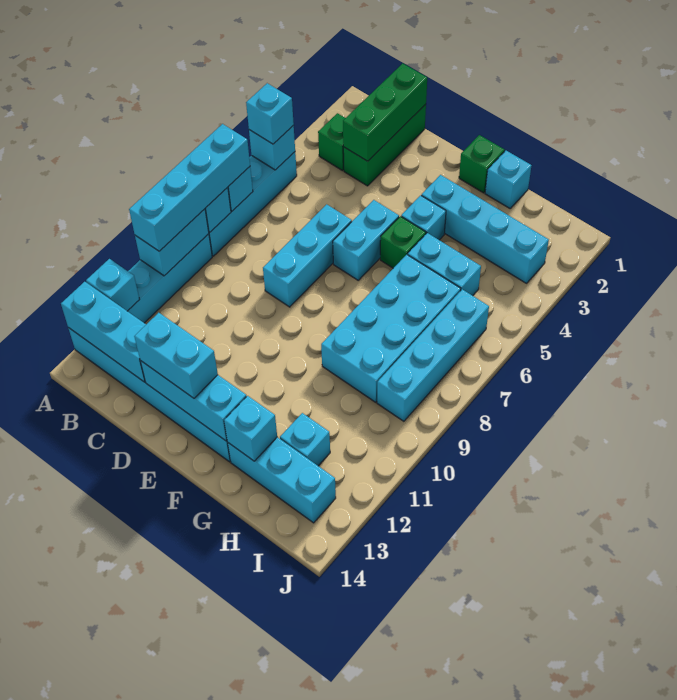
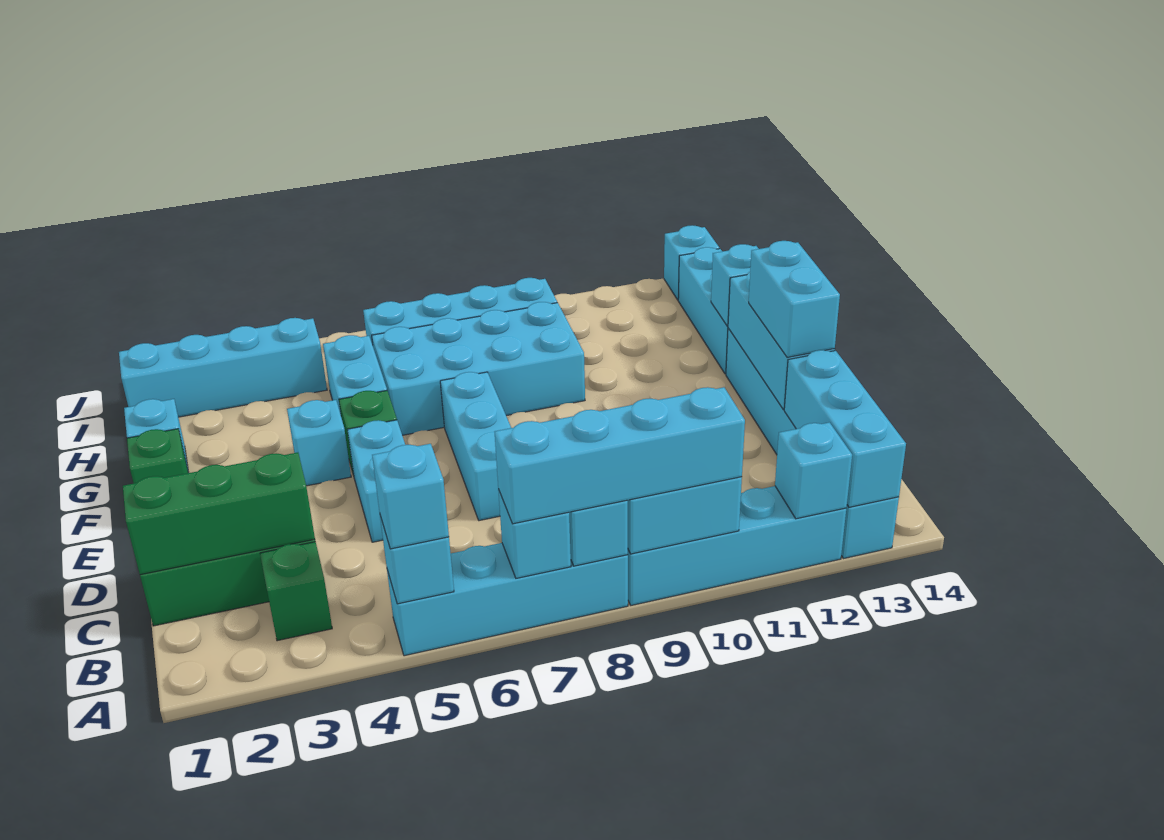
cyan 1x3 brick [263,204,352,307] -> cyan 1x3 brick turned to [440,372,511,521]
cyan 1x2 brick [333,200,399,280] -> cyan 1x2 brick turned to [347,420,405,542]
cyan 1x4 brick [421,175,549,283] -> cyan 1x4 brick turned to [119,318,327,417]
cyan 1x1 brick [280,413,330,466] -> cyan 1x1 brick moved to [664,225,719,300]

